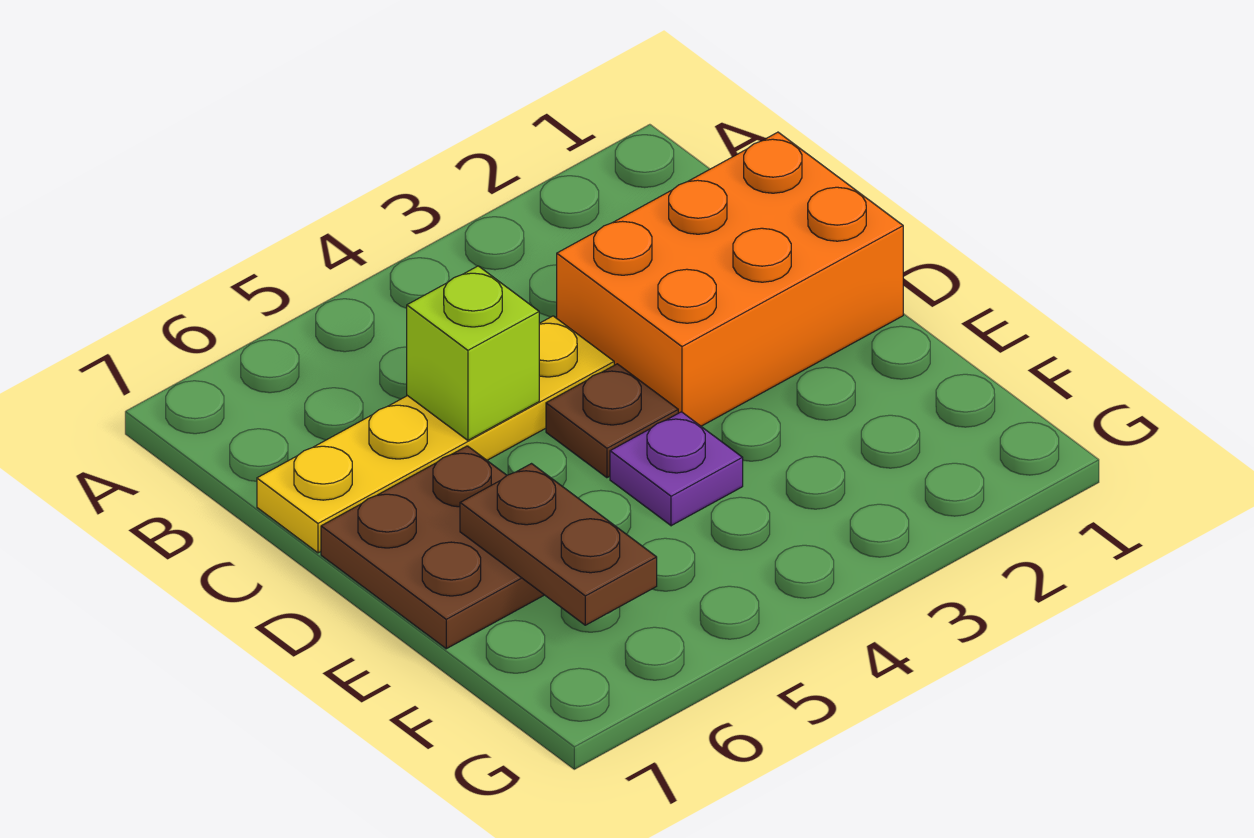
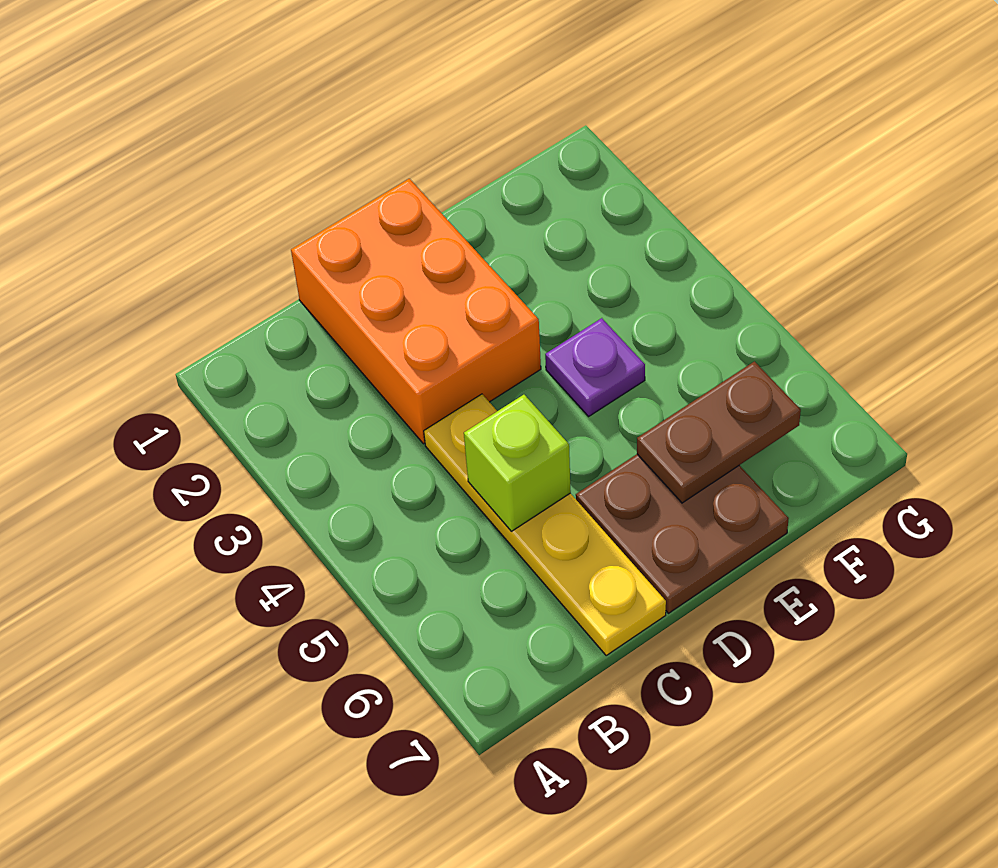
brown 1x1 plate [546,364,678,478] -> none

